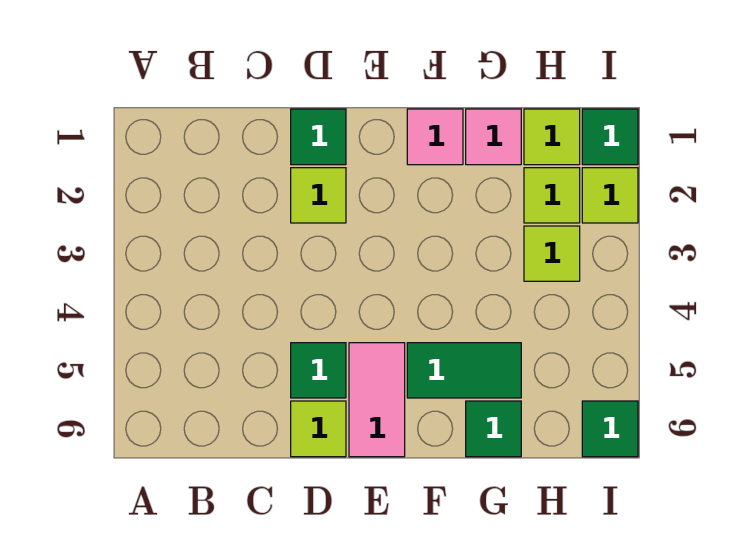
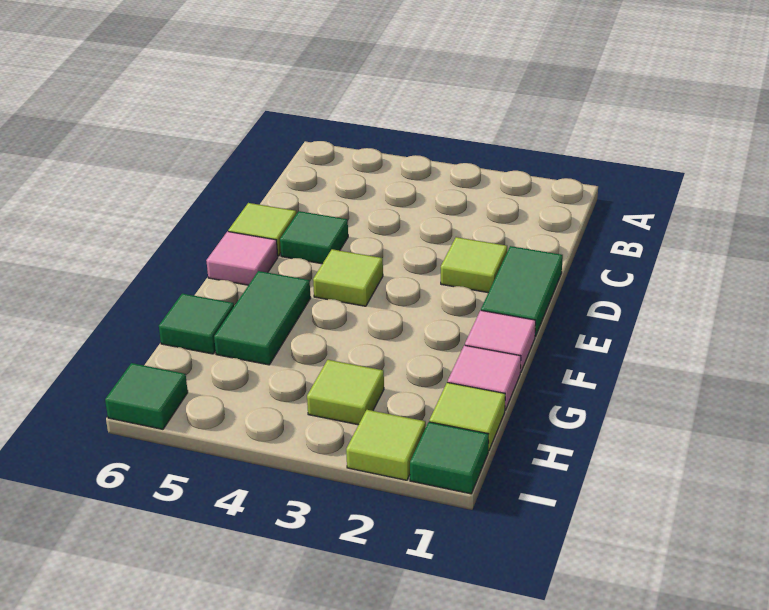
green 1x1 tile [291,109,346,165] -> green 1x2 tile [481,246,563,337]
pink 1x2 tile [349,343,405,457] -> pink 1x1 tile [206,231,278,285]
lime 1x1 tile [524,168,580,223] -> lime 1x1 tile moved to [313,249,383,306]

